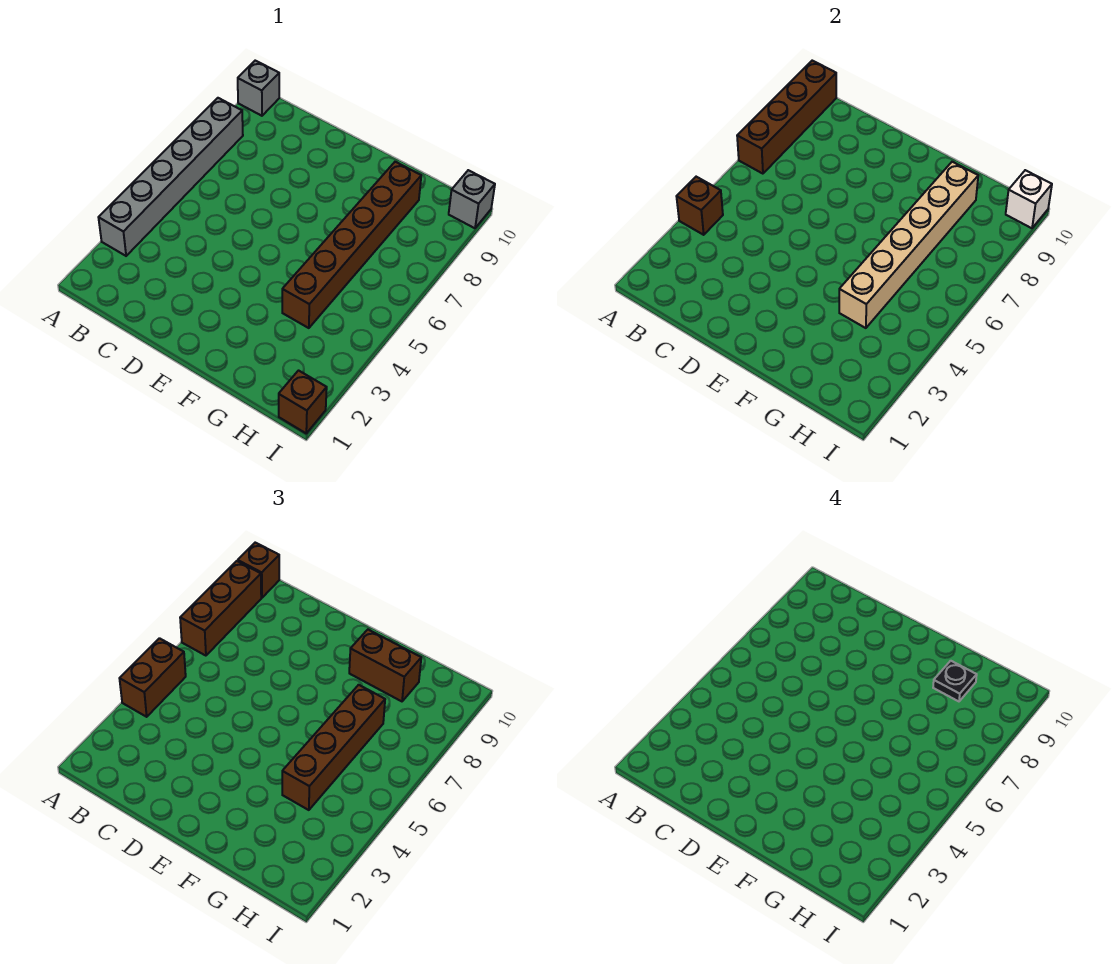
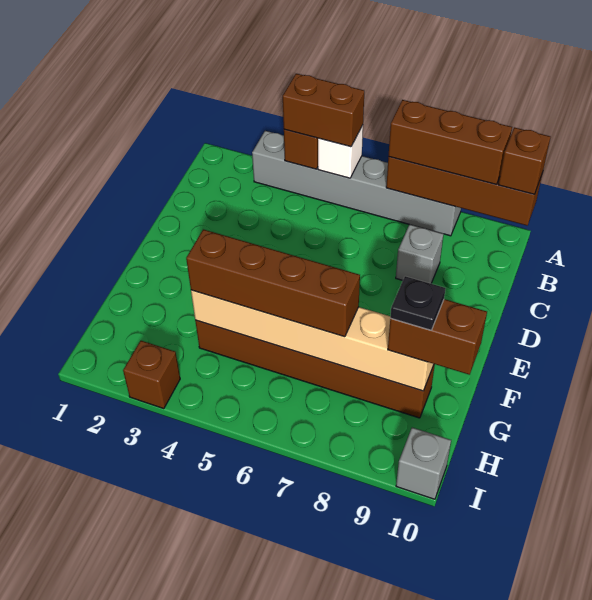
grey 1x1 brick [238,61,279,116] -> grey 1x1 brick moved to [396,224,444,284]
brown 1x2 brick [349,630,421,701] -> brown 1x2 brick turned to [388,299,487,375]
brown 1x1 brick [279,371,327,433] -> brown 1x1 brick moved to [123,341,180,409]
white 1x1 brick [1006,170,1052,228] -> white 1x1 brick moved to [318,125,363,178]

